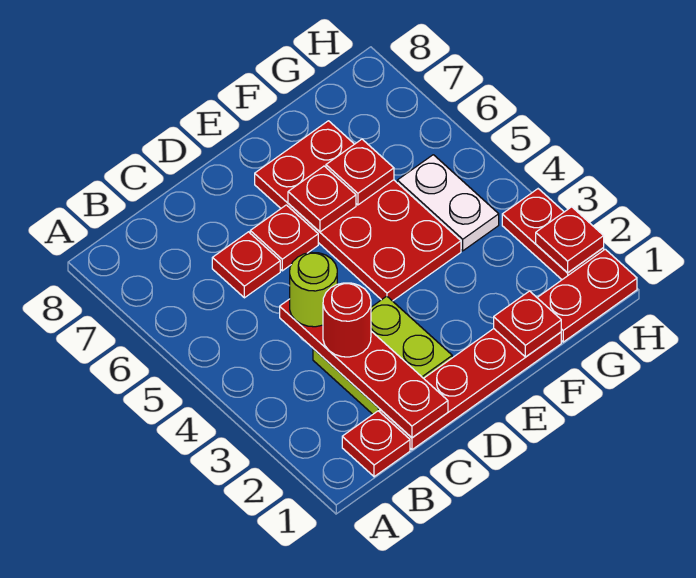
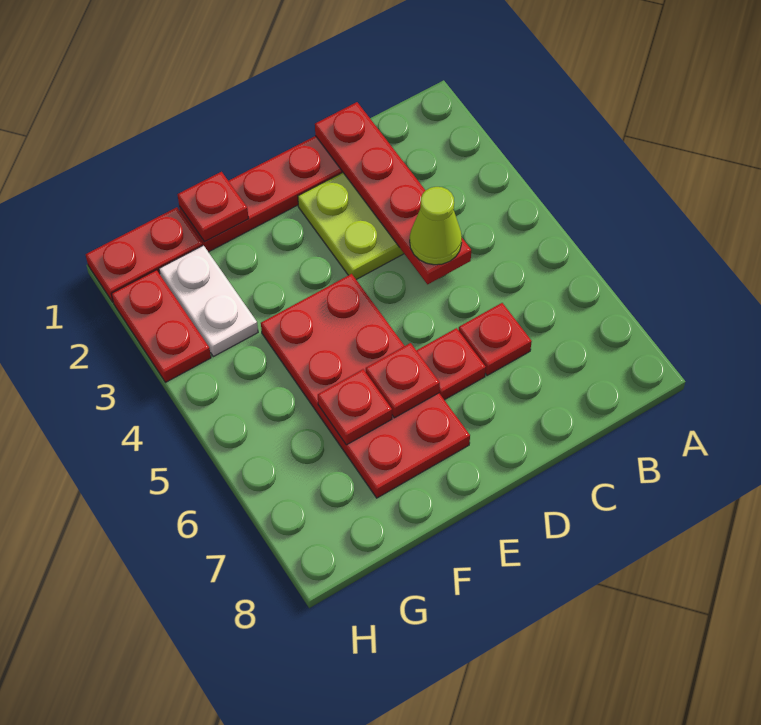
red 1x1 plate [342,411,410,477] -> none
red 1x1 round brick [323,283,371,357] -> none
lime 1x1 round brick [290,252,337,327] -> lime 1x1 cone [410,187,462,265]
white 1x2 plate [397,155,499,251] -> white 1x2 plate moved to [159,245,258,357]
red 1x1 plate [536,207,604,273] -> none

